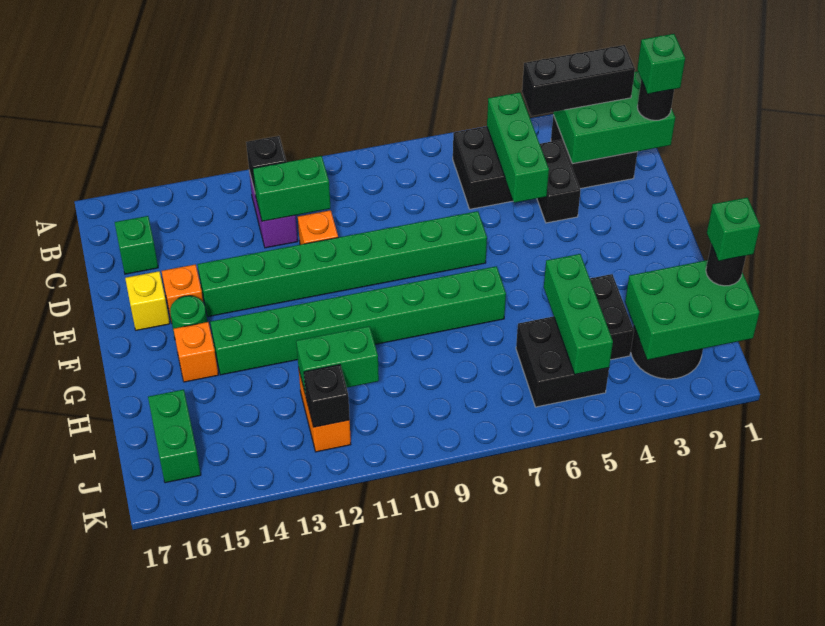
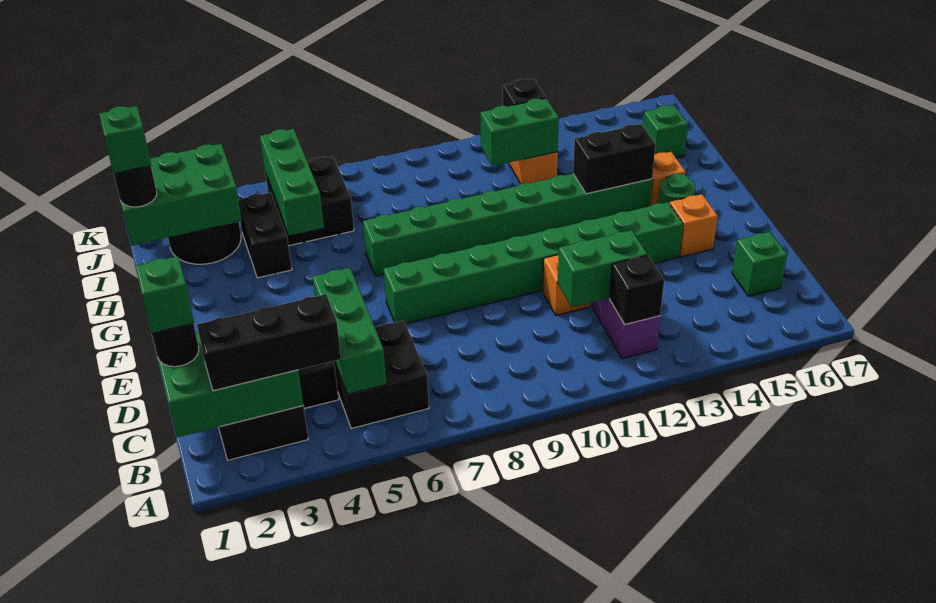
yellow 1x1 brick [125,271,170,330] -> none
none -> black 1x2 brick [573,124,656,194]
green 1x2 brick [148,390,201,483] -> green 1x1 brick [643,105,688,158]

